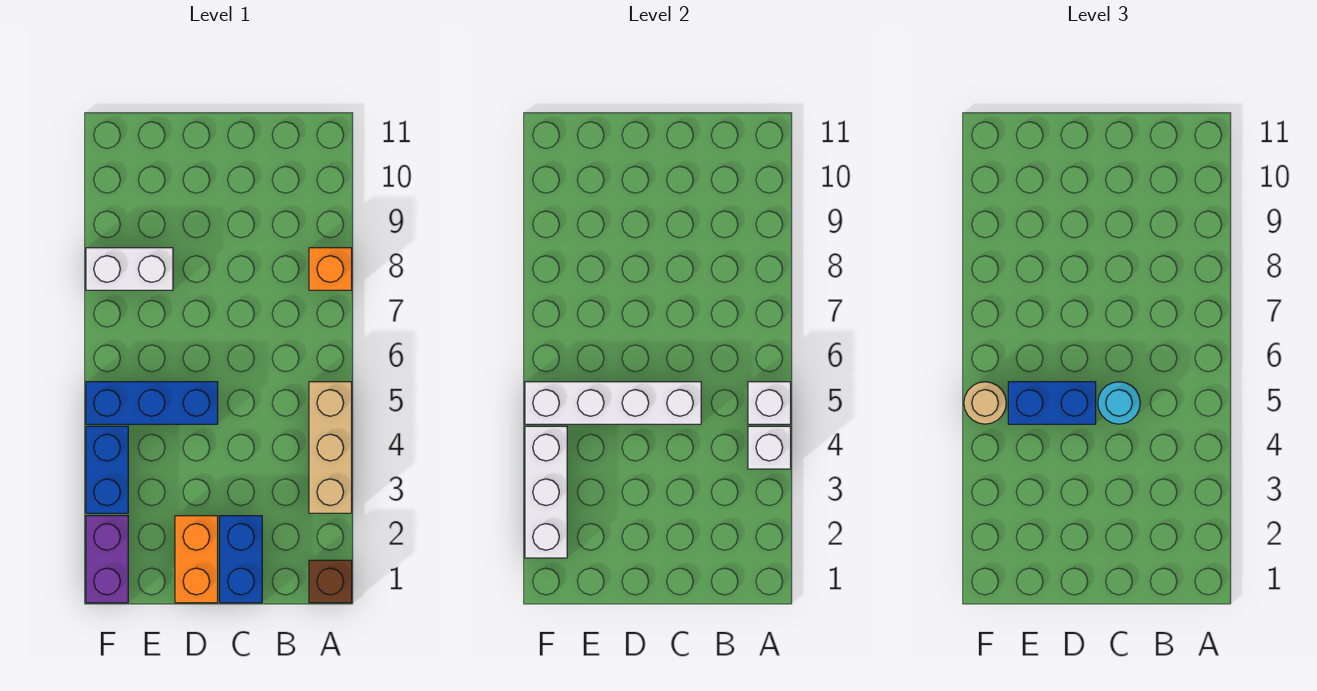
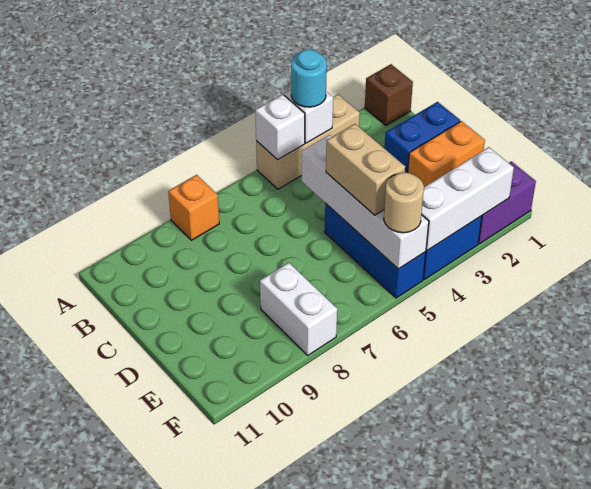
cyan 1x1 round brick [1098,382,1140,424] -> cyan 1x1 round brick moved to [291,49,327,107]
blue 1x2 brick [1008,382,1096,424] -> tan 1x2 brick [326,124,405,215]

